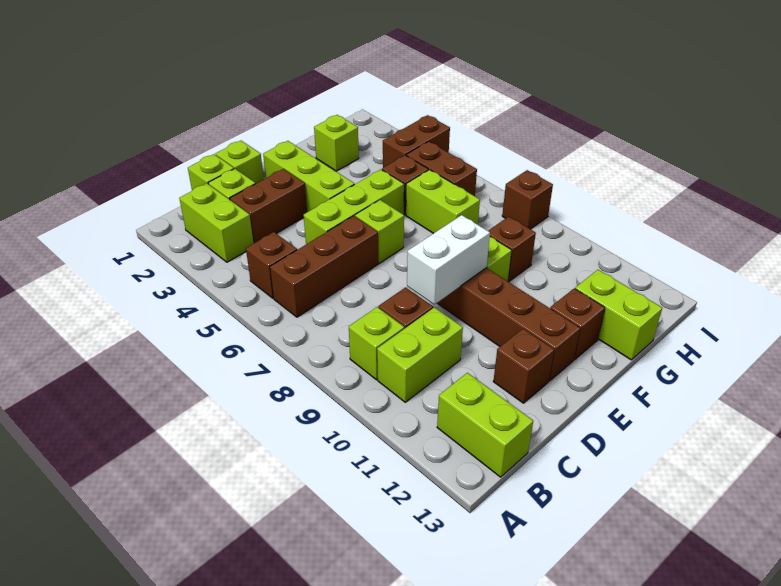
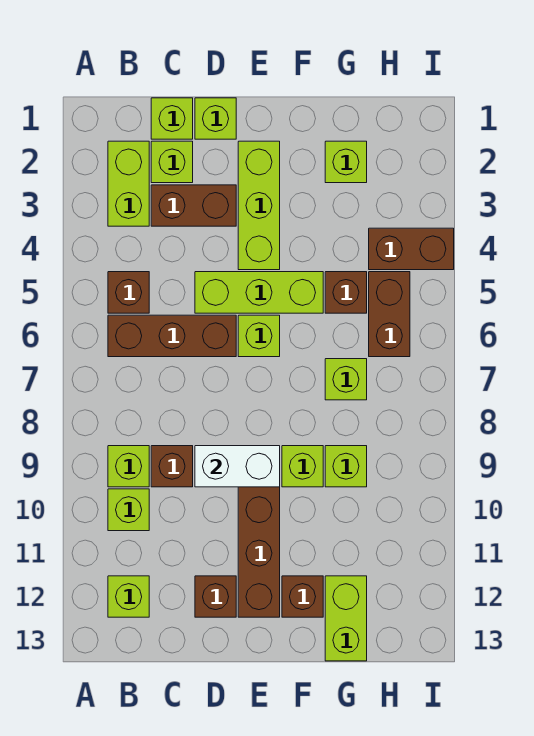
lime 1x2 brick [377,307,463,402] -> lime 1x1 brick [108,489,149,531]
lime 1x2 brick [437,373,533,477] -> lime 1x1 brick [108,576,149,617]
lime 1x2 brick [406,170,480,234] -> lime 1x1 brick [325,359,367,400]
brown 1x1 brick [488,217,536,282] -> lime 1x1 brick [325,446,367,487]
brown 1x1 brick [502,170,553,229] -> none

